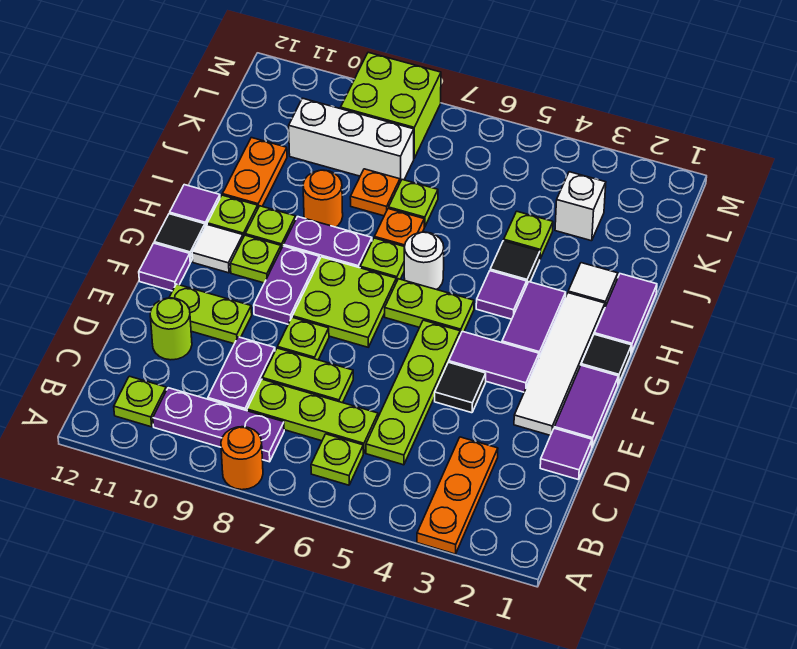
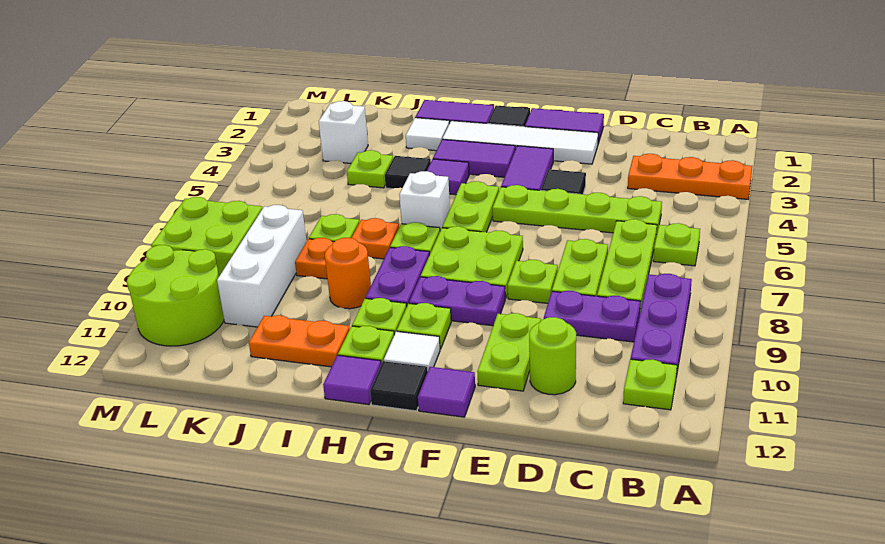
orange 1x1 round brick [221,427,263,490] -> none
purple 1x1 tile [540,428,592,480] -> none
white 1x1 round brick [404,232,444,290] -> white 1x1 brick [399,171,450,230]
none -> lime 2x2 round brick [127,245,224,346]

